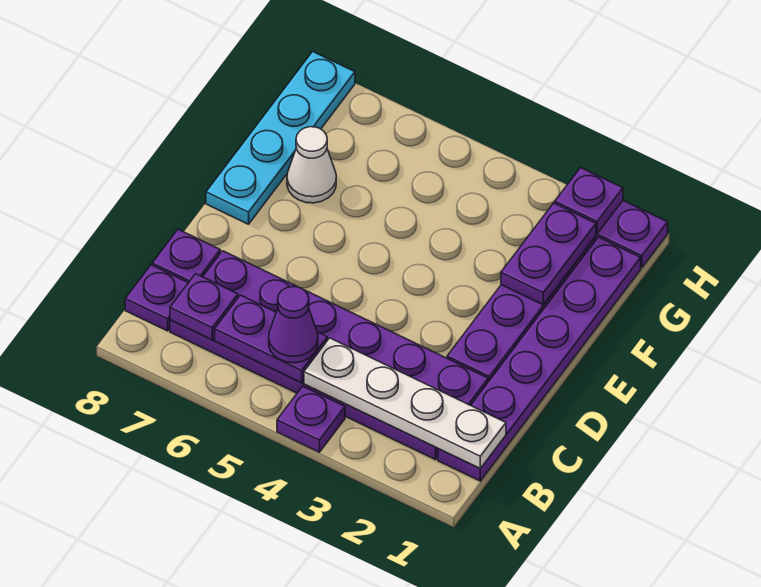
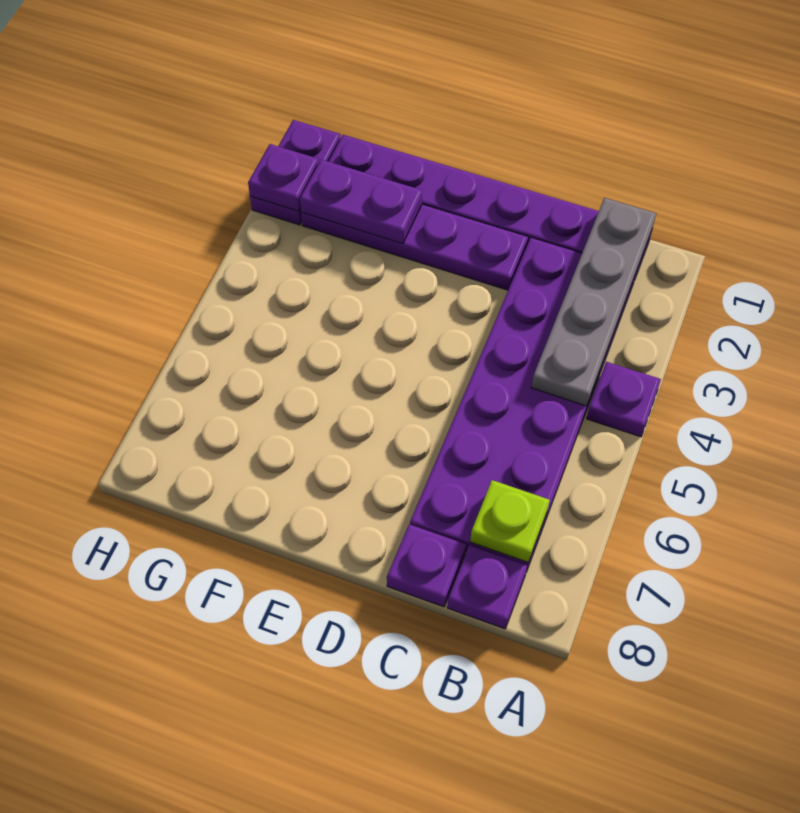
white 1x4 plate [304,338,506,468] -> grey 1x4 plate [532,198,656,406]
purple 1x2 plate [215,295,327,383] -> none
purple 1x1 cone [269,287,318,363] -> none
purple 1x1 plate [170,274,238,340] -> lime 1x1 plate [470,480,550,562]
cyan 1x4 plate [206,51,355,224] -> none
white 1x1 cone [287,127,336,203] -> none

